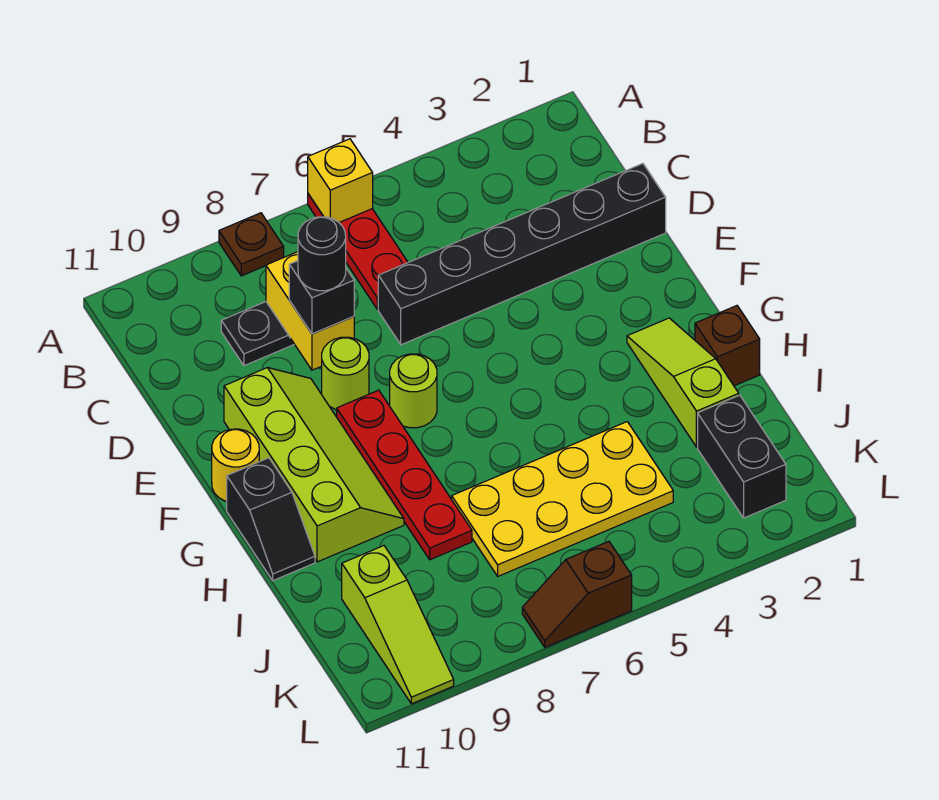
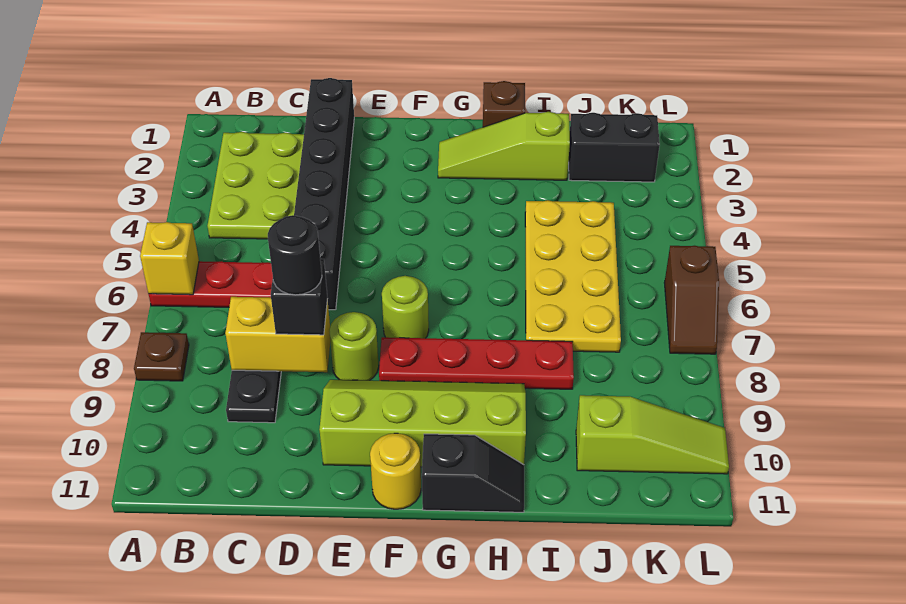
none -> lime 2x3 plate [207,132,304,239]

